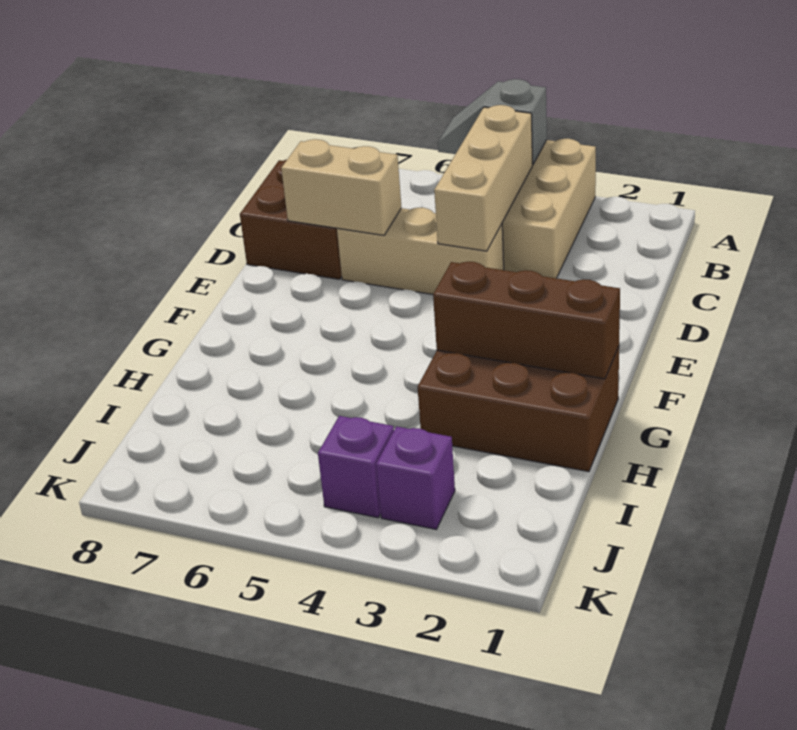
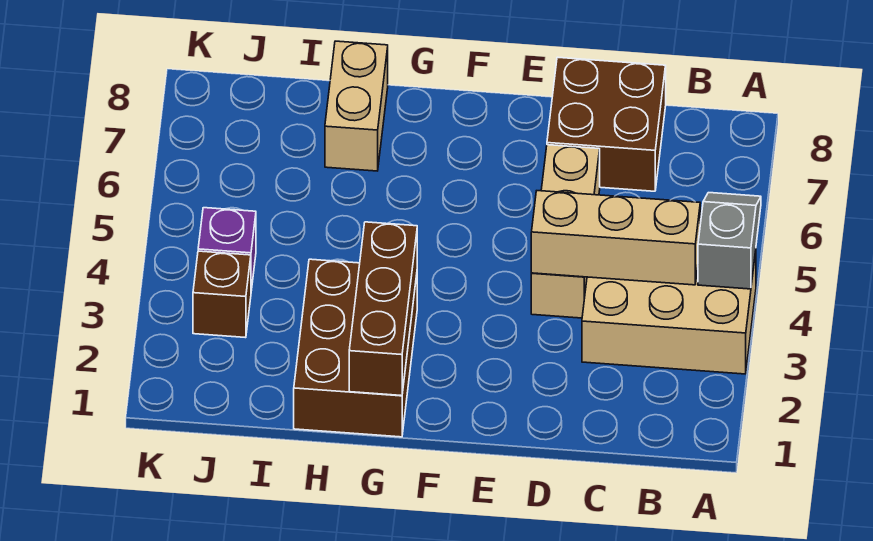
tan 1x2 brick [281,139,401,235] -> tan 1x2 brick moved to [325,41,388,171]
purple 1x1 brick [376,426,455,529] -> brown 1x1 brick [193,251,251,338]

